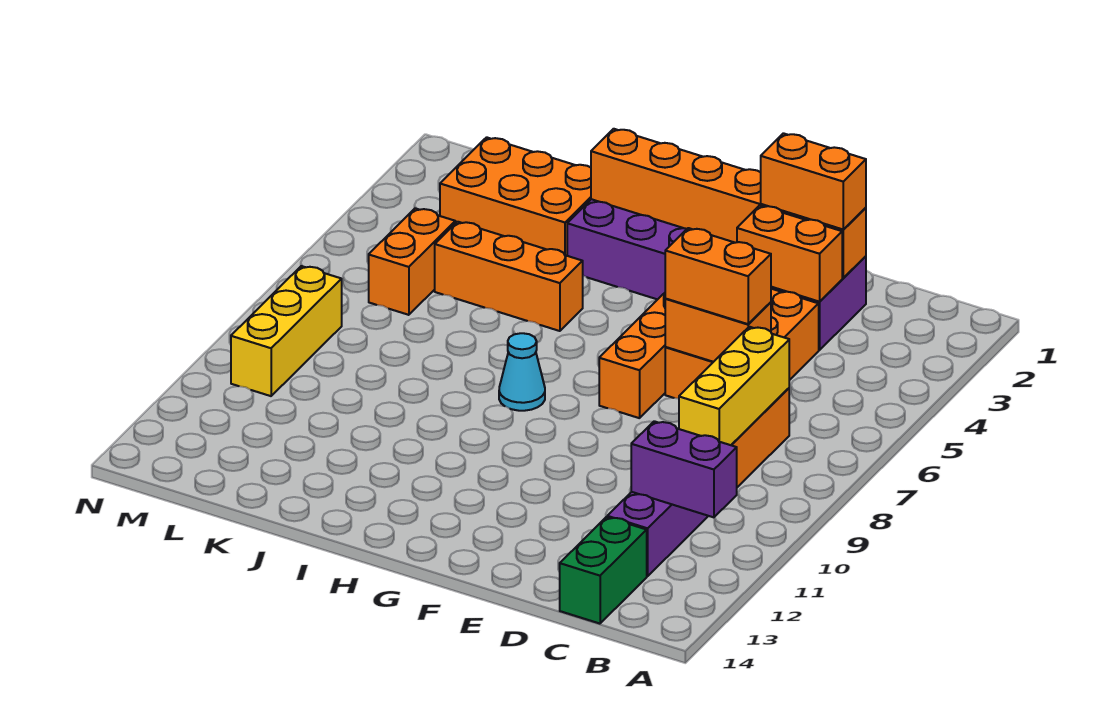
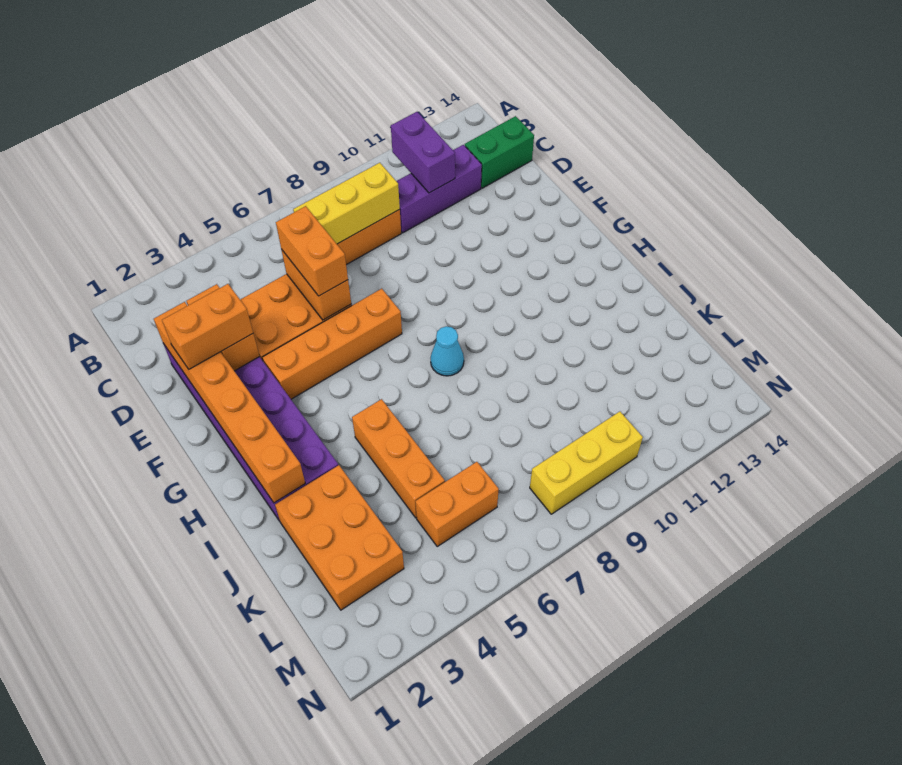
orange 1x2 brick [761,133,866,230] -> orange 1x2 brick turned to [162,284,253,369]

